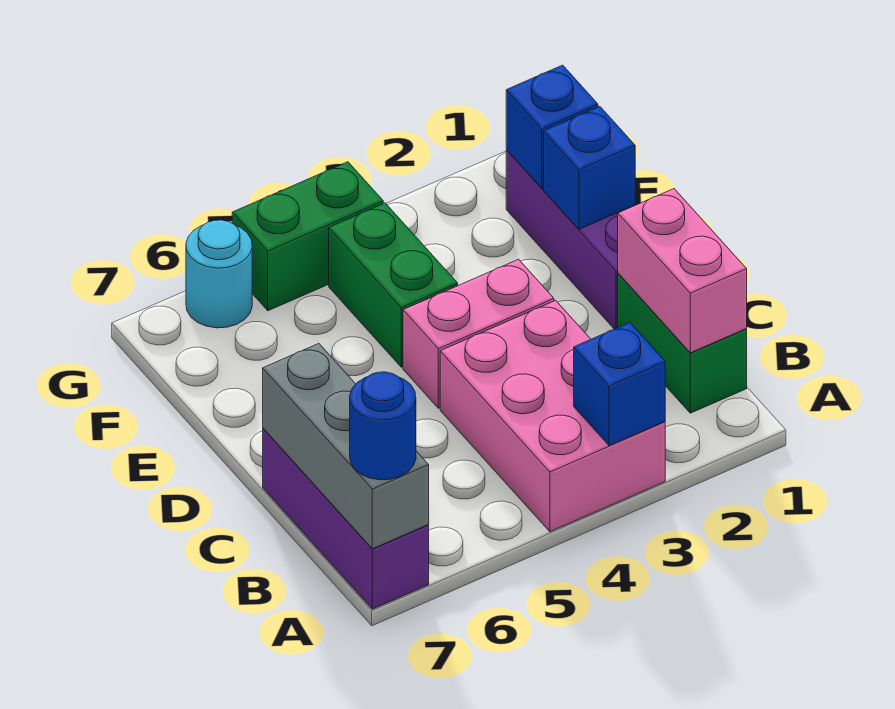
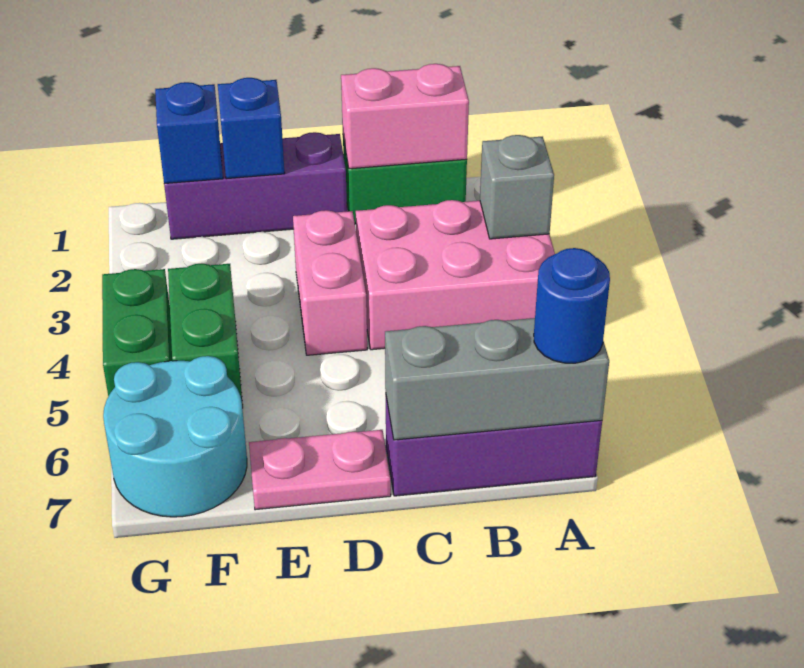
blue 1x1 brick [574,323,665,446] -> grey 1x1 brick [480,135,554,239]
none -> pink 1x2 plate [249,430,391,510]
green 1x2 brick [329,203,458,367] -> green 1x2 brick turned to [168,263,243,408]
cyan 1x1 round brick [186,220,252,328] -> cyan 2x2 round brick [103,356,247,517]

